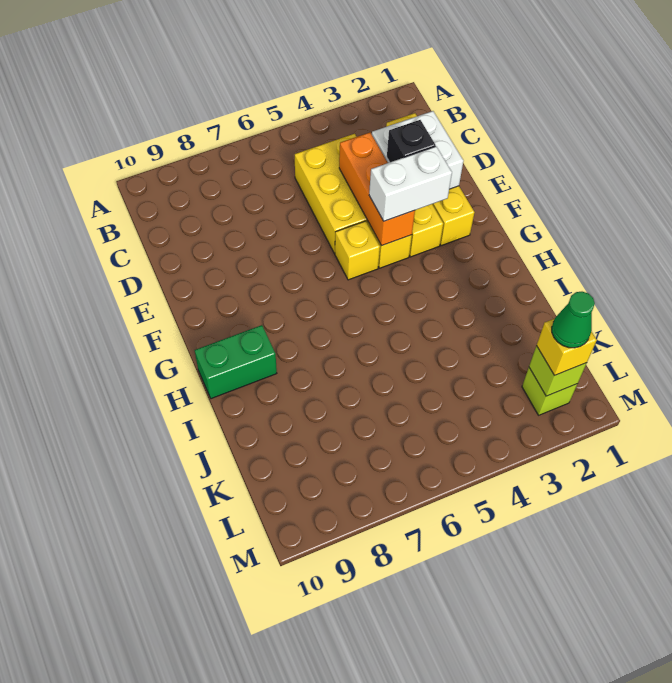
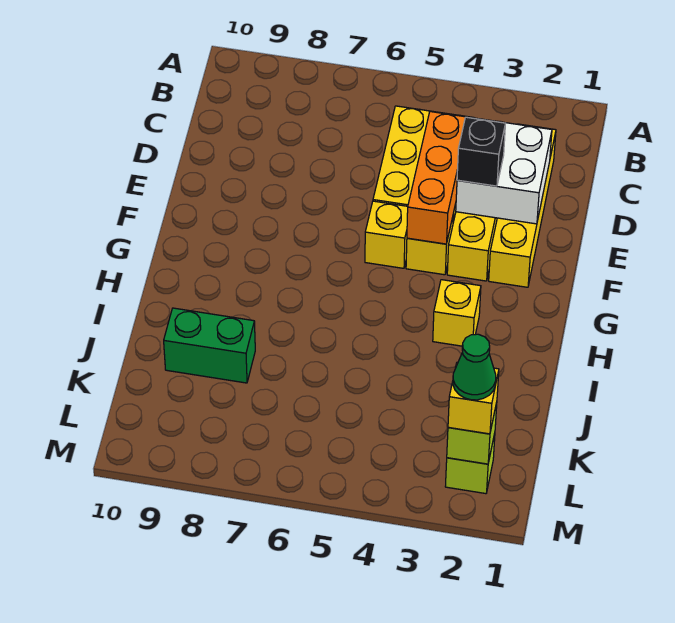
white 1x2 brick [369,146,452,221] -> none
none -> yellow 1x1 brick [433,280,481,346]
green 1x2 brick [195,325,277,399] -> green 1x2 brick moved to [164,308,255,383]

